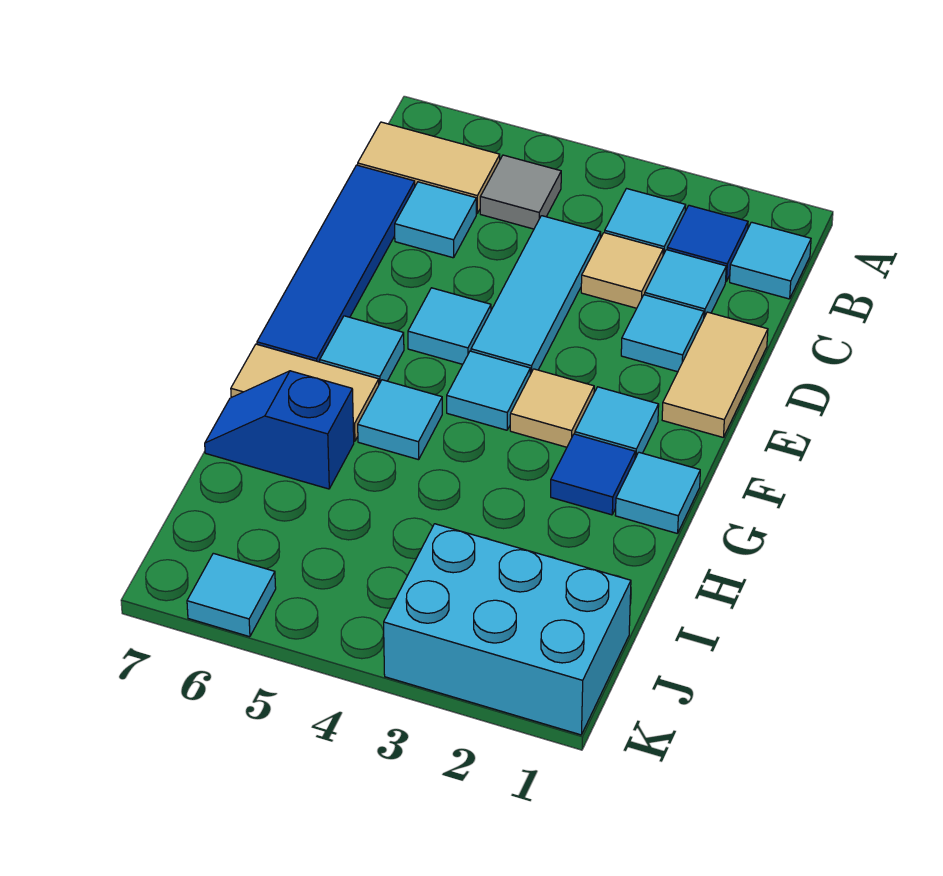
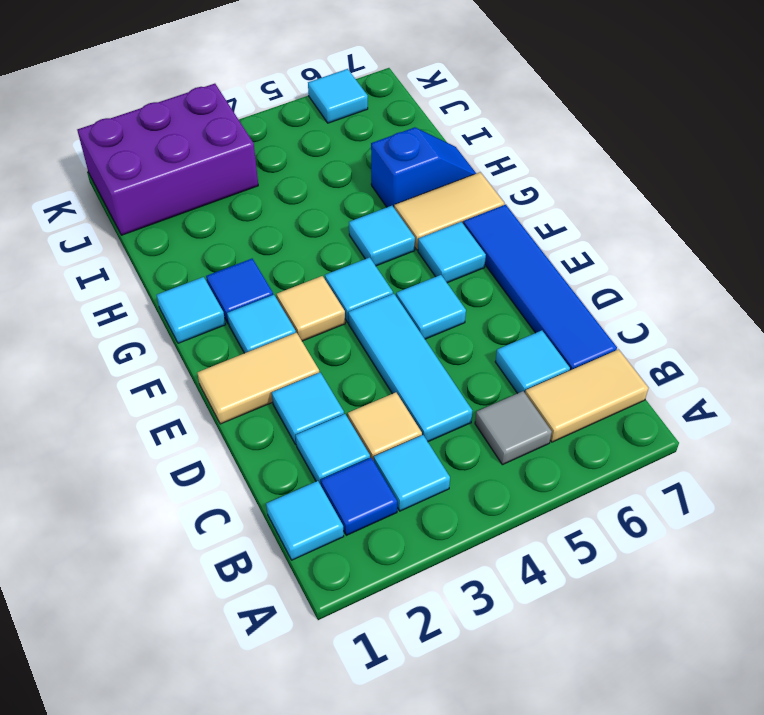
tan 1x2 tile [662,312,768,437] -> tan 1x2 tile turned to [197,333,319,424]
cyan 2x3 brick [384,524,631,735] -> purple 2x3 brick [77,84,258,235]

